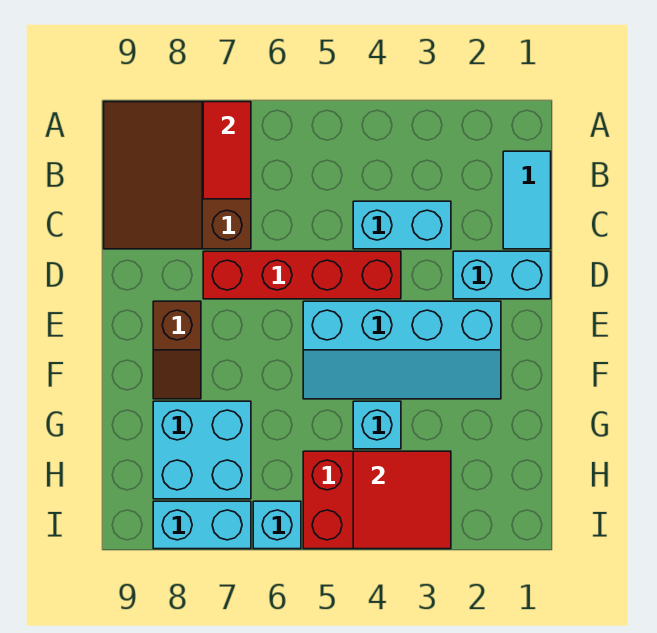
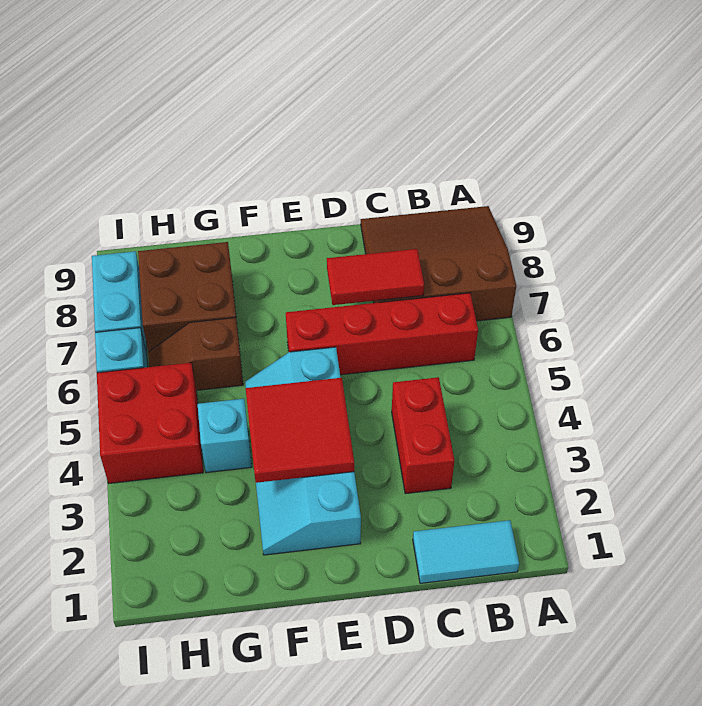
red 1x2 tile [203,102,251,199] -> red 1x2 tile moved to [327,249,424,305]
cyan 1x2 brick [353,201,451,249] -> red 1x2 brick [392,377,454,494]
cyan 1x2 brick [453,251,551,299] -> none
red 1x4 brick [203,251,401,299] -> red 1x4 brick turned to [286,293,478,375]
brown 1x2 slope [153,301,201,399] -> brown 1x2 slope moved to [148,318,243,390]
cyan 2x2 brick [153,401,251,499] -> brown 2x2 brick [138,242,238,352]
red 2x2 tile [353,451,451,549] -> red 2x2 tile moved to [246,378,354,483]

